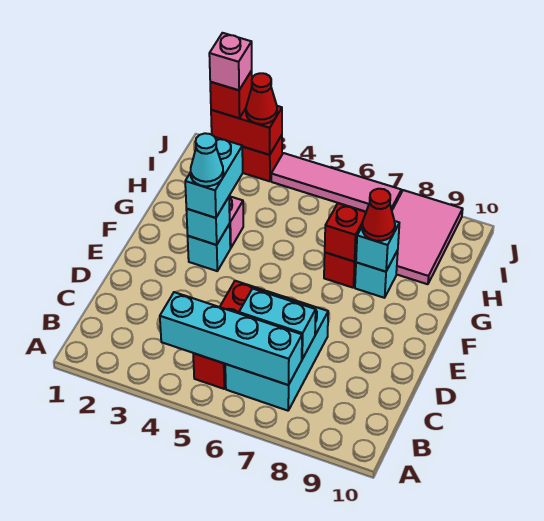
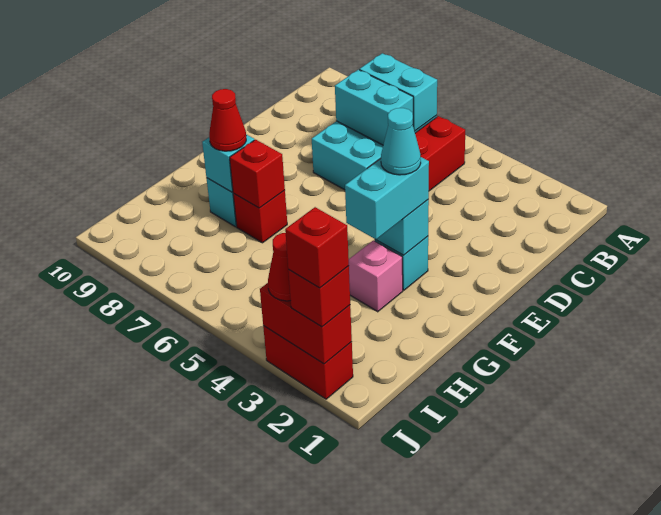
cyan 1x4 brick [160,292,302,385] -> cyan 1x2 brick [359,53,437,131]
pink 2x3 tile [392,190,463,284] -> none
pink 1x1 brick [209,33,252,90] -> red 1x1 brick [285,207,349,288]
pink 1x4 tile [271,153,401,211] -> none

